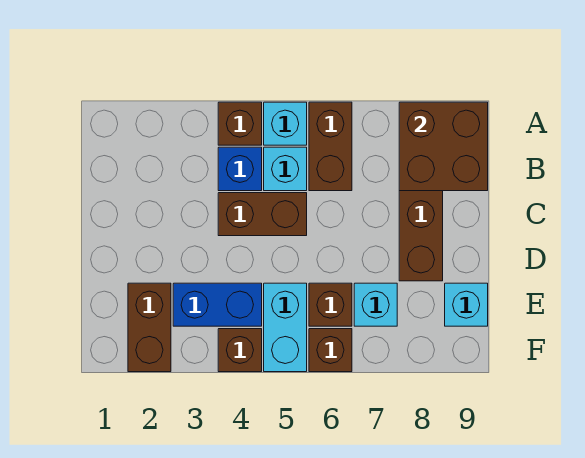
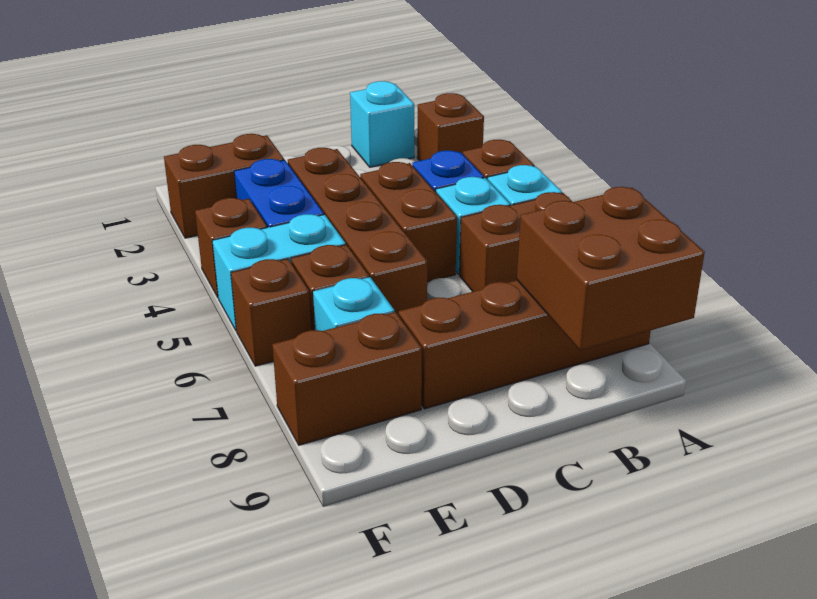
none -> brown 1x1 brick [417,93,484,161]
none -> brown 1x4 brick [288,148,427,316]
none -> brown 1x2 brick [272,312,422,445]
cyan 1x1 brick [445,283,488,326] -> cyan 1x1 brick moved to [350,81,414,167]

